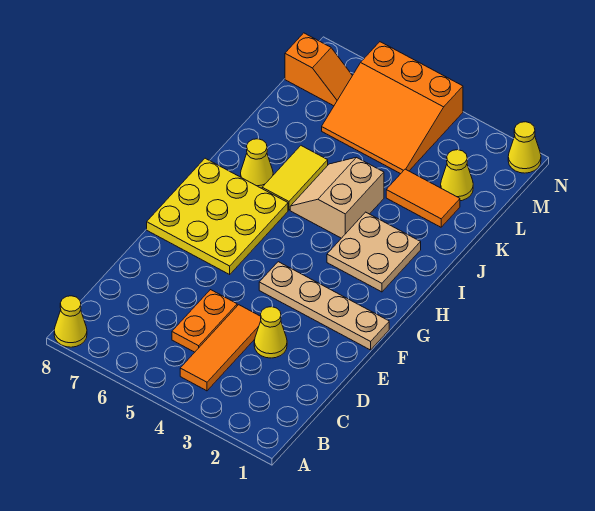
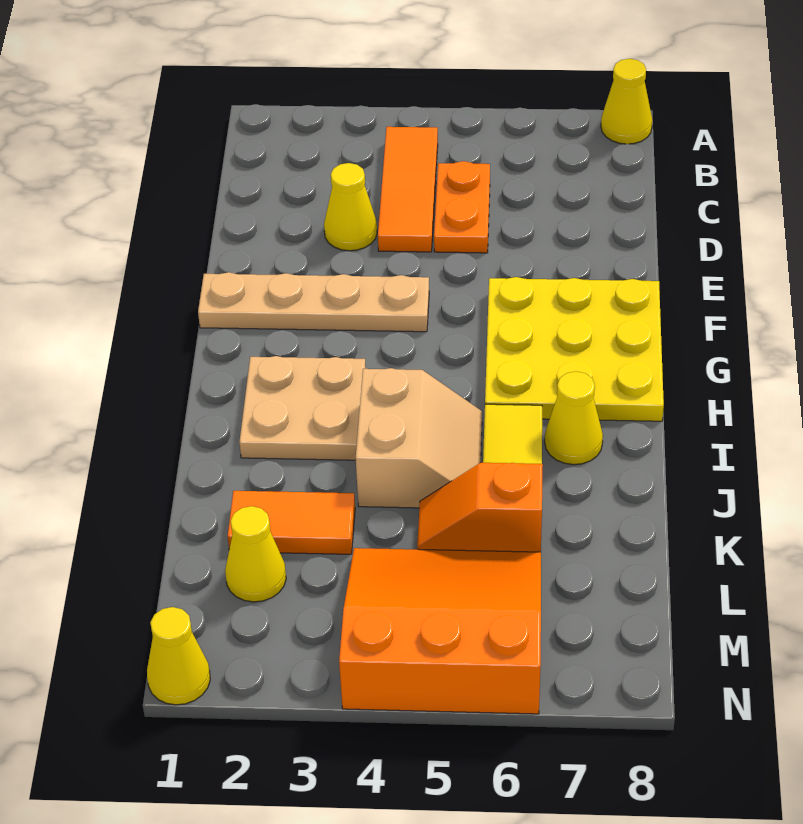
orange 1x2 slope [285,33,352,106] -> orange 1x2 slope moved to [417,463,543,552]

